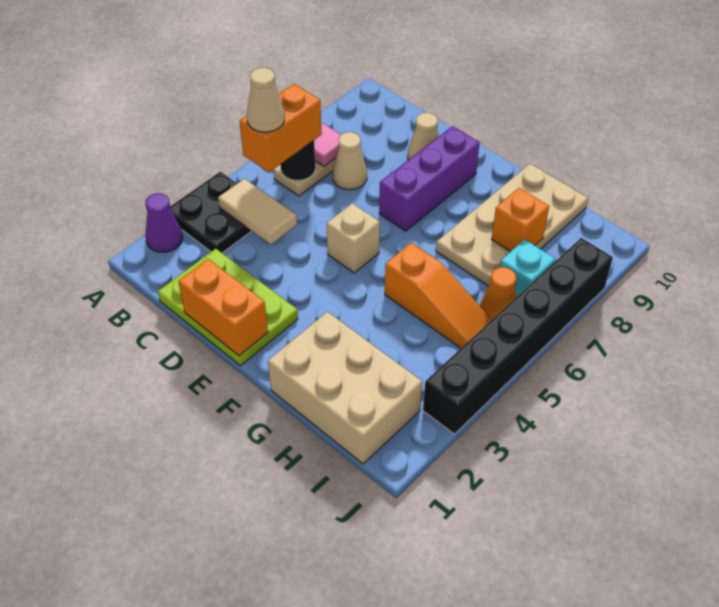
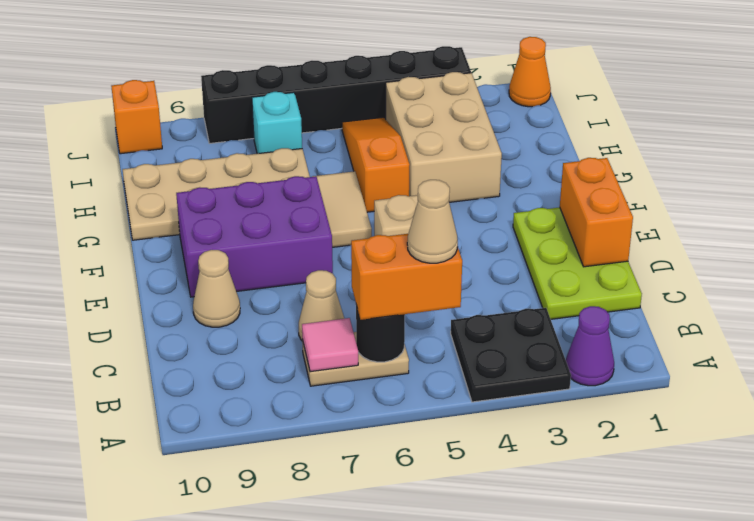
tan 1x2 tile [218,179,297,244] -> tan 1x2 tile moved to [312,171,372,247]
purple 1x3 brick [379,126,480,231] -> purple 2x3 brick [176,176,333,297]
tan 2x3 brick [268,312,422,464] -> tan 2x3 brick moved to [386,72,502,202]
orange 1x1 brick [492,188,549,252] -> orange 1x1 brick moved to [111,80,162,154]
orange 1x1 cone [480,267,516,319] -> orange 1x1 cone moved to [509,37,551,107]

